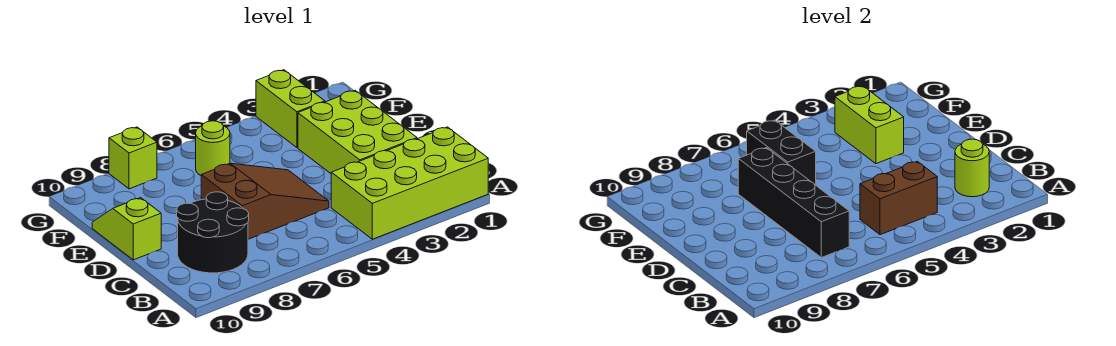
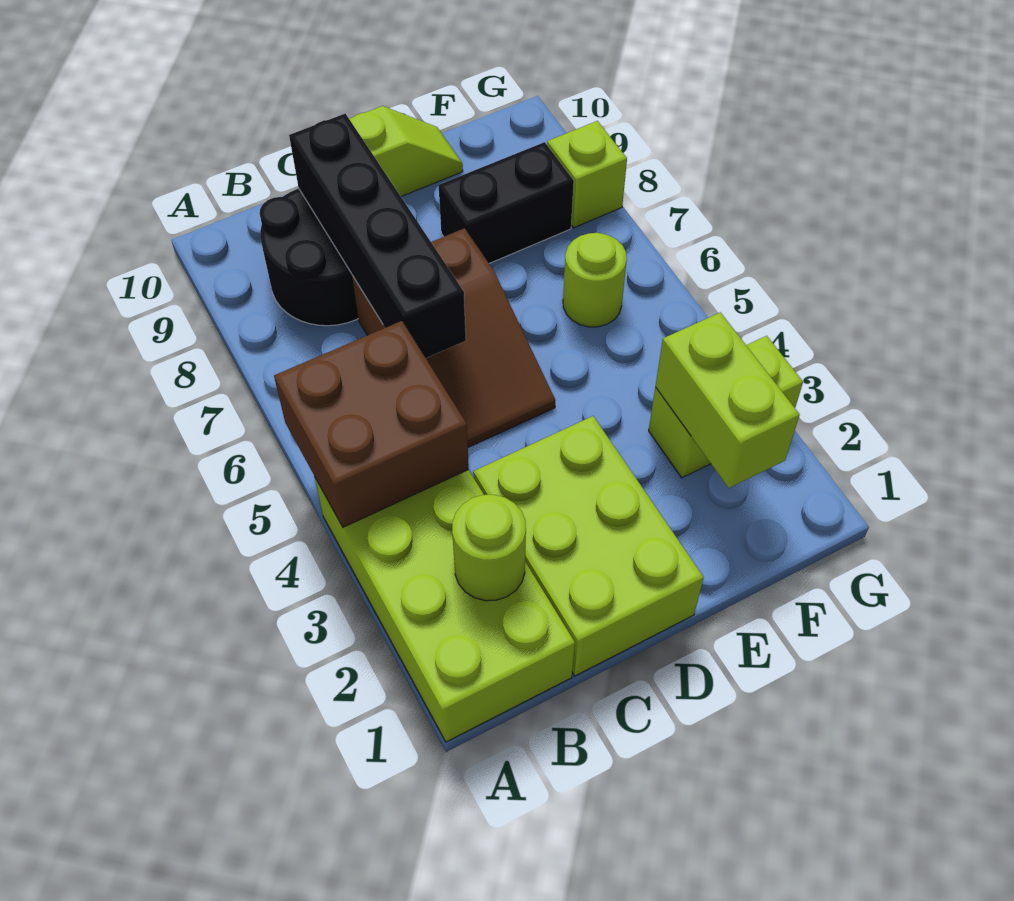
brown 1x2 brick [860,161,937,235] -> brown 2x2 brick [274,321,469,527]
black 1x4 brick [738,148,849,258] -> black 1x4 brick turned to [289,114,466,358]
lime 2x3 brick [298,90,417,173] -> lime 2x3 brick turned to [473,416,704,676]
lime 1x2 brick [835,86,904,164] -> lime 1x2 brick turned to [655,312,800,488]
black 1x2 brick [747,120,816,185] -> black 1x2 brick moved to [438,142,574,263]

